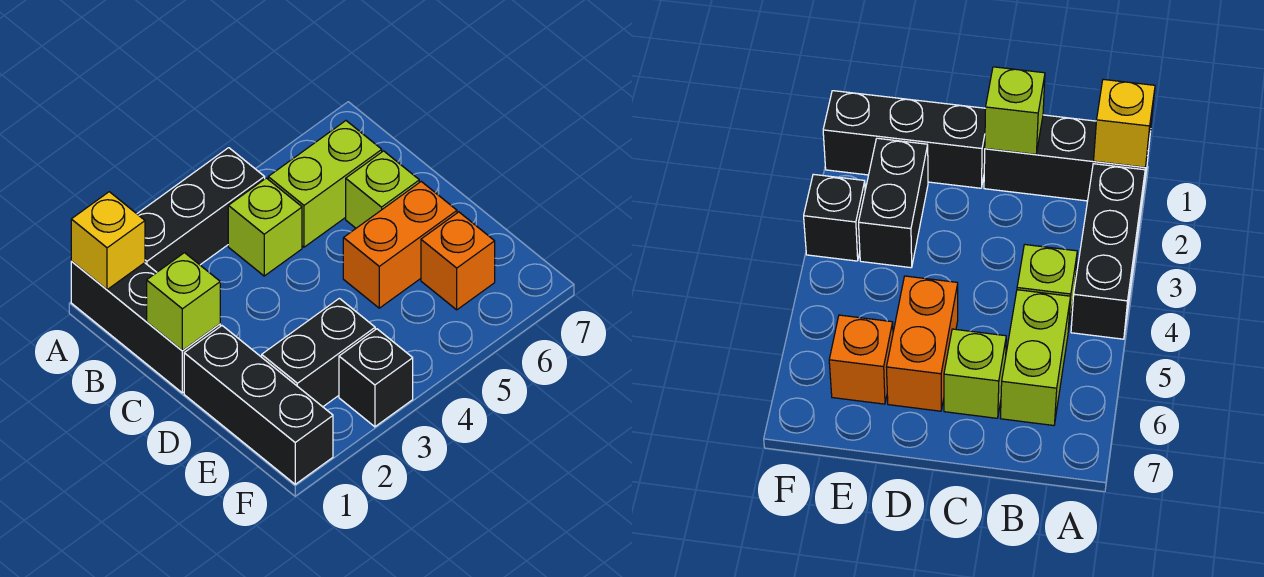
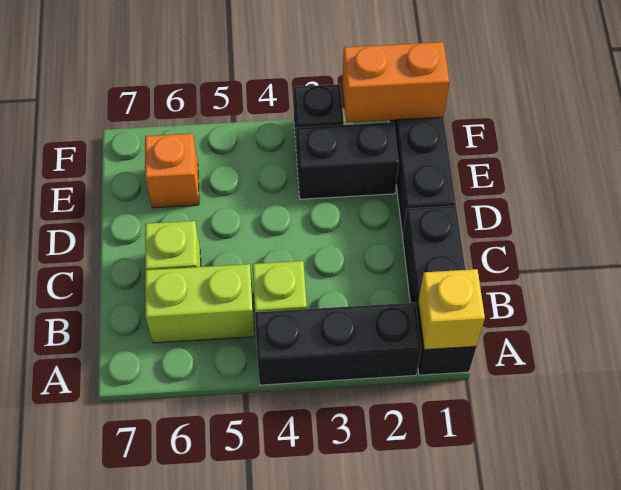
lime 1x1 brick [147,253,220,351] -> none
orange 1x2 brick [343,182,457,308] -> orange 1x2 brick moved to [342,42,449,123]

